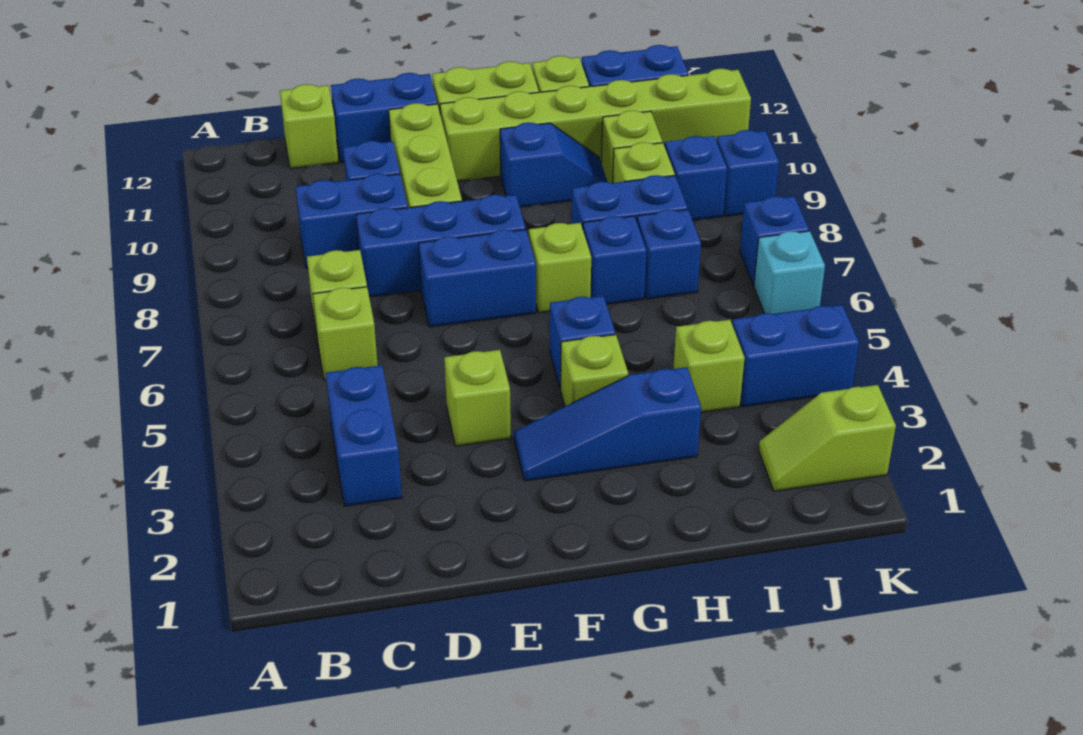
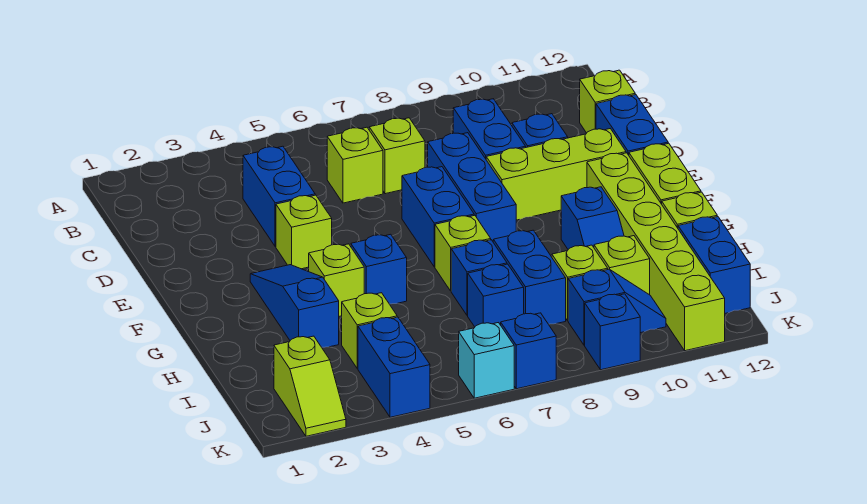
blue 1x2 brick [326,365,402,506] -> blue 1x2 brick turned to [243,146,315,247]
lime 1x2 slope [759,385,896,491] -> lime 1x2 slope turned to [274,336,346,436]

